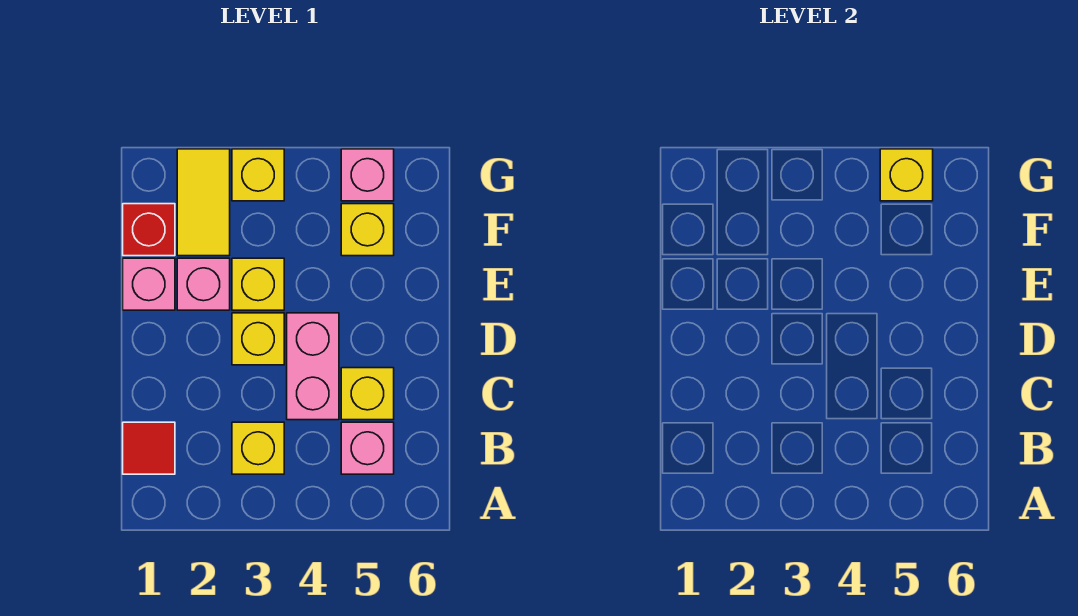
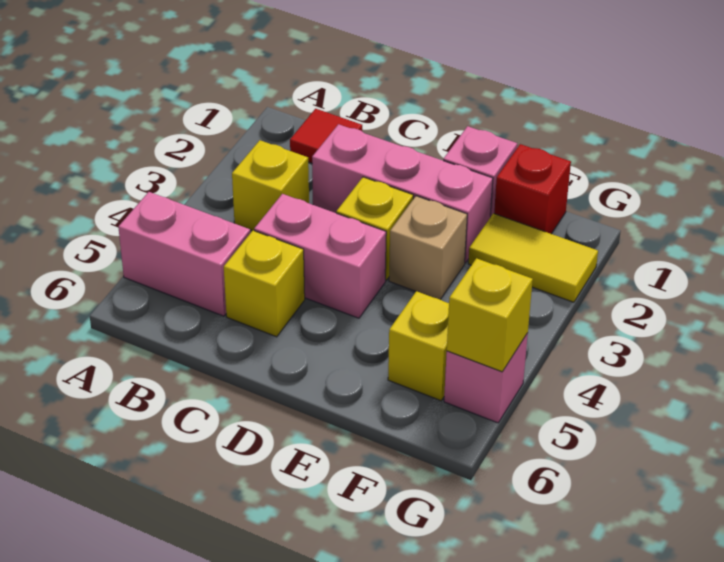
pink 1x1 brick [341,422,394,474] -> pink 1x2 brick [118,192,250,316]
pink 1x1 brick [177,258,230,310] -> pink 1x3 brick [312,124,493,263]
yellow 1x1 brick [232,258,284,310] -> tan 1x1 brick [389,196,467,300]
yellow 1x1 brick [232,149,284,201] -> none

